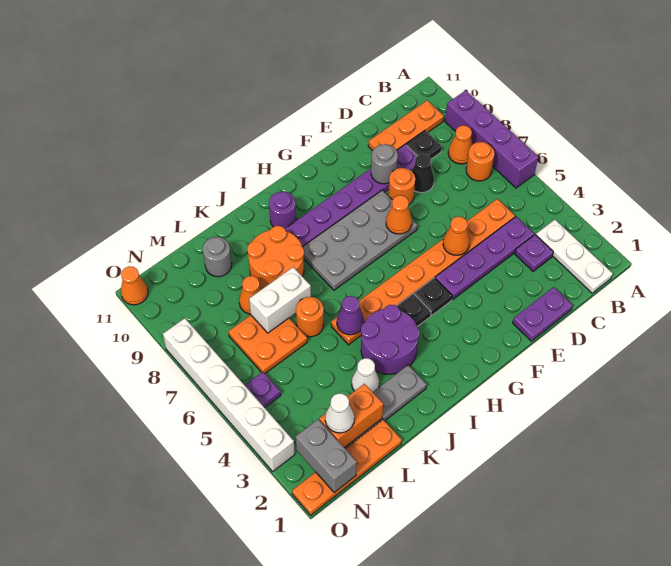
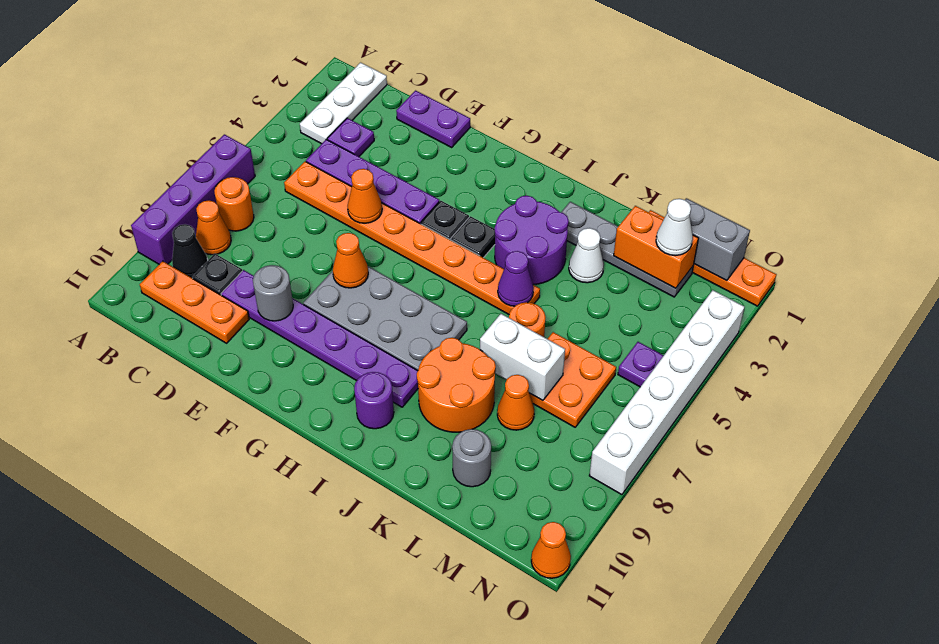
black 1x1 cone [412,154,434,193] -> black 1x1 cone moved to [172,224,208,278]
orange 1x1 round brick [388,168,415,205] -> none
grey 1x2 brick [296,419,357,492] -> grey 1x2 brick turned to [685,198,750,281]

